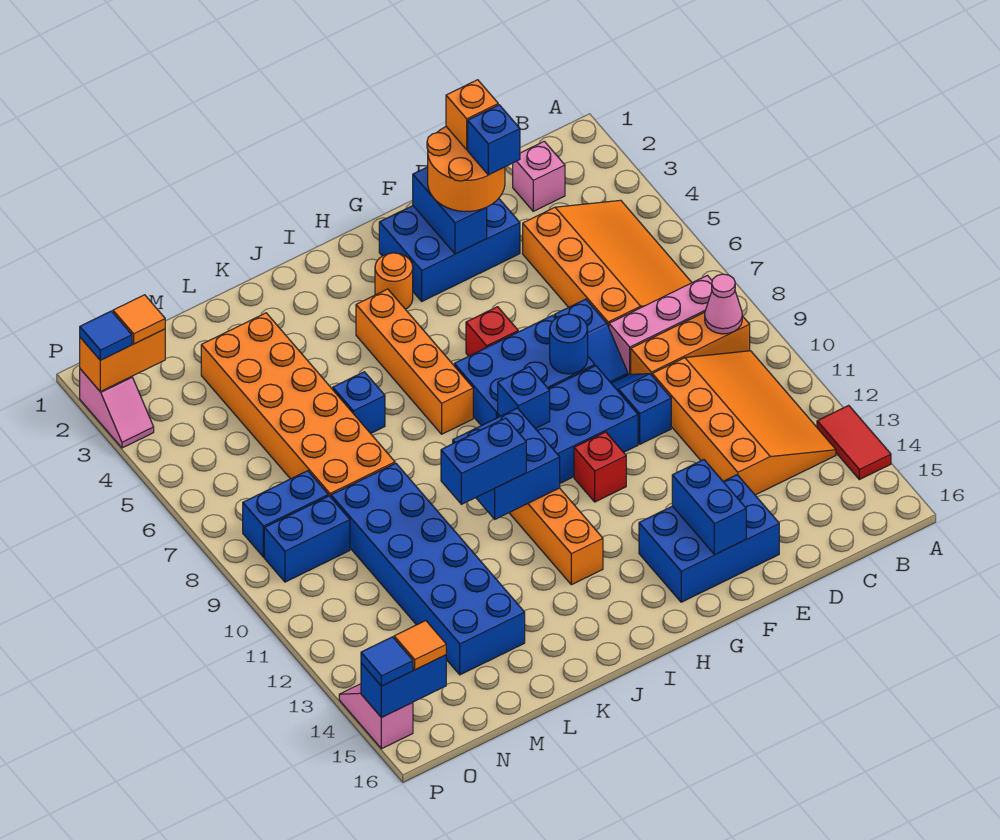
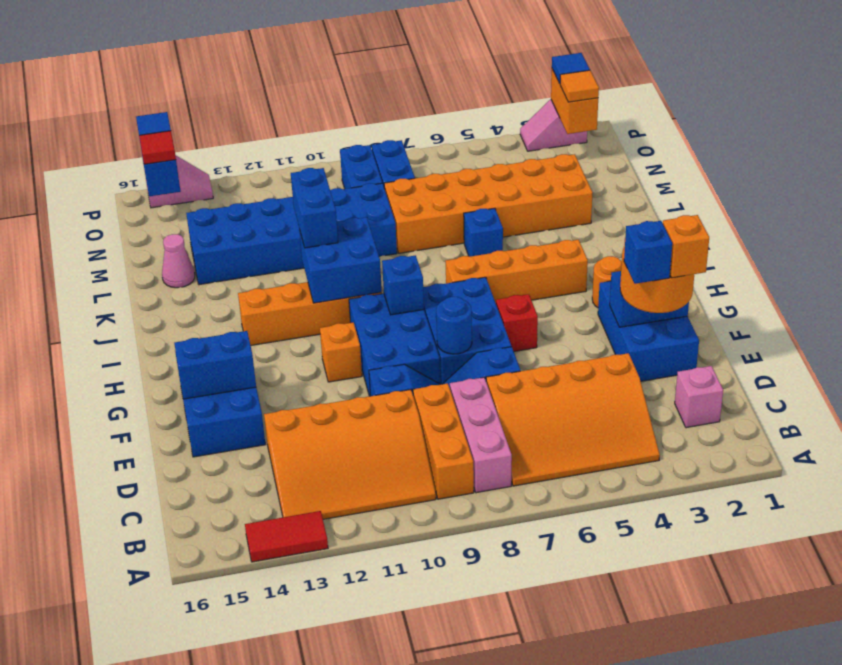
pink 1x1 cone [705,274,742,334] -> pink 1x1 cone moved to [162,234,195,288]
red 1x1 brick [574,432,626,502] -> orange 1x1 brick [320,323,362,382]
orange 1x1 tile [394,621,446,670] -> red 1x1 tile [139,131,176,164]

